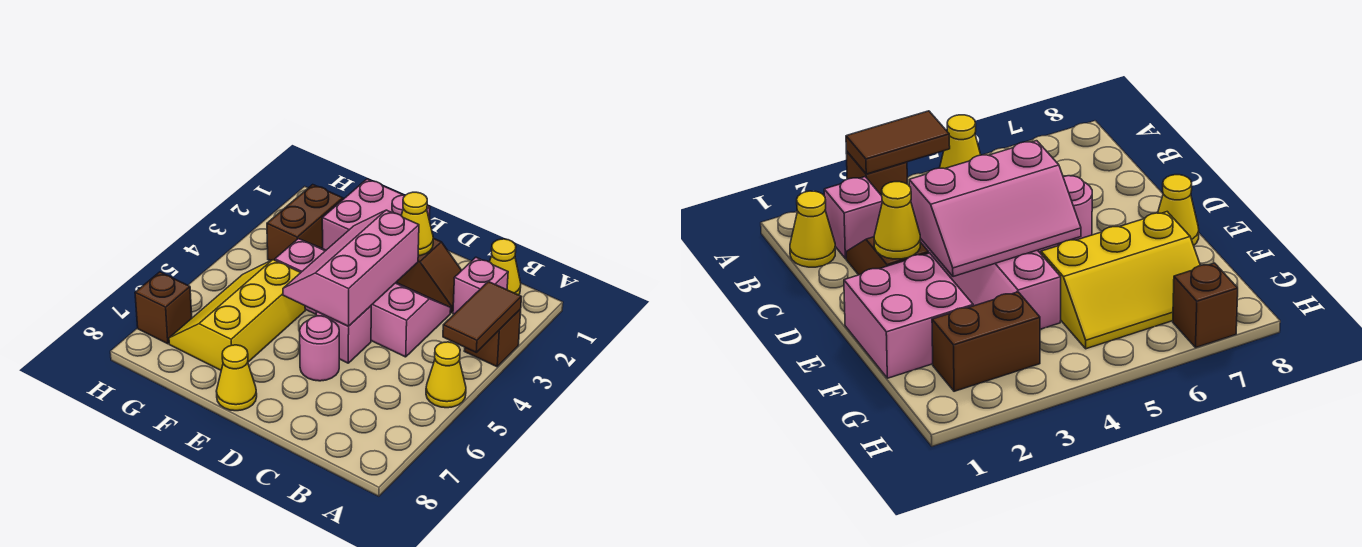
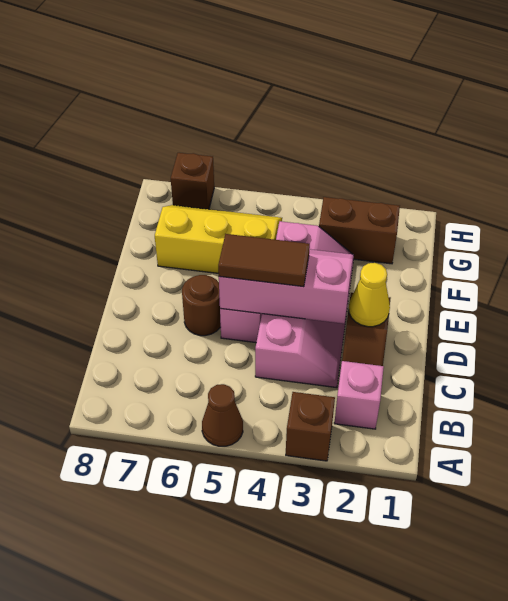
brown 1x2 tile [443,282,521,352] -> brown 1x2 tile moved to [218,234,310,287]
yellow 1x1 cone [426,342,466,408] -> brown 1x1 cone [202,384,243,446]
yellow 1x1 cone [490,239,521,295] -> none
pink 1x1 round brick [300,316,339,381] -> brown 1x1 round brick [182,275,221,336]
pink 2x2 brick [322,179,430,250] -> none
yellow 1x1 cone [216,345,257,411] -> none

